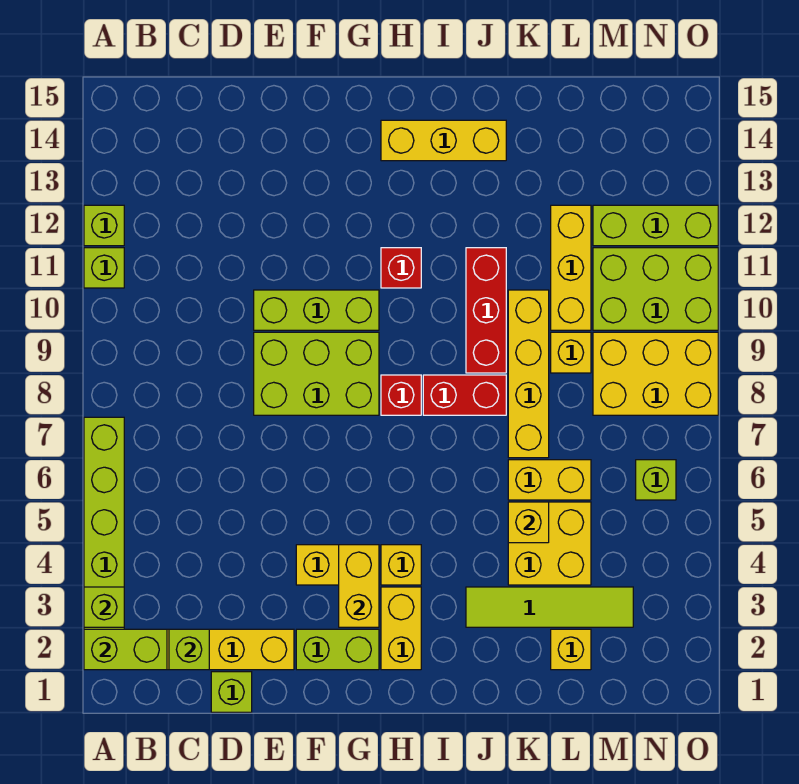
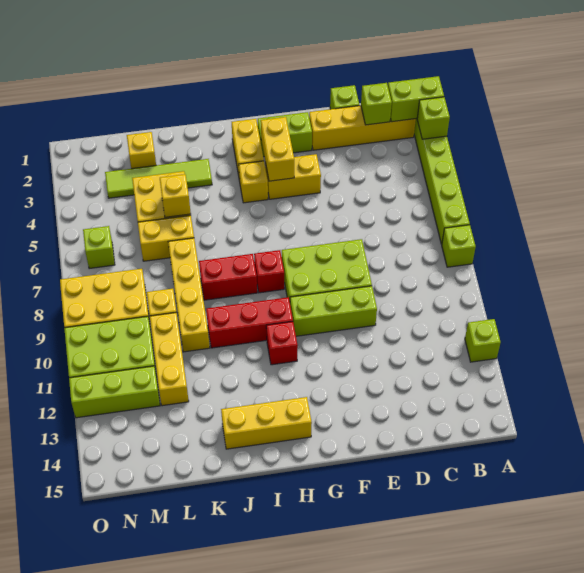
lime 1x1 brick [84,248,124,288] -> lime 1x1 brick moved to [442,225,476,267]
red 1x3 brick [466,248,506,373] -> red 1x3 brick turned to [206,297,293,348]

